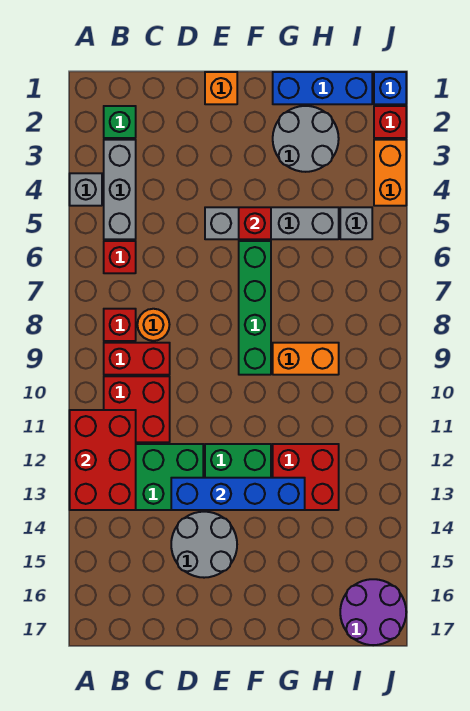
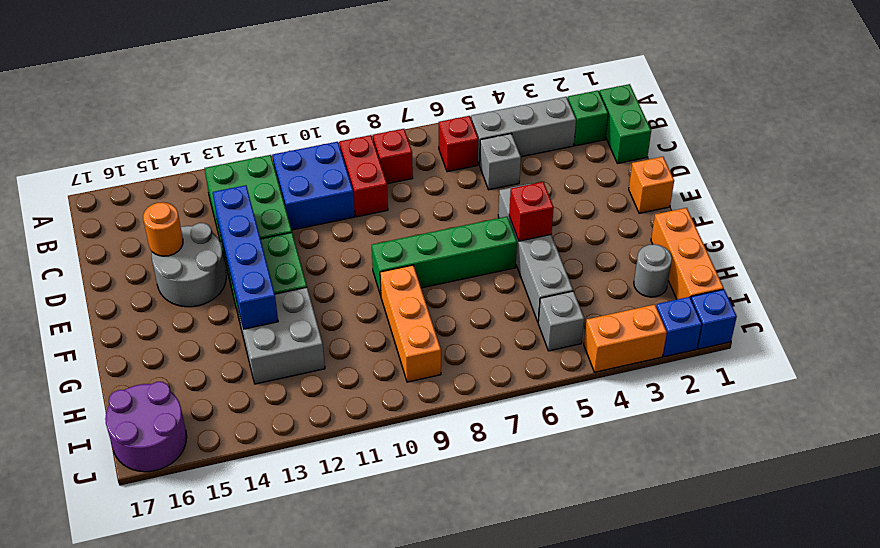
grey 1x1 brick [70,173,102,206] -> grey 1x1 brick moved to [480,134,521,190]
red 2x3 brick [70,410,136,510] -> none
none -> green 1x2 brick [600,84,651,164]
red 2x2 brick [104,376,170,442] -> blue 2x2 brick [272,142,355,230]
orange 1x1 round brick [137,309,170,341] -> orange 1x1 round brick moved to [143,202,183,256]
blue 1x3 brick [273,72,372,104] -> orange 1x3 brick [651,208,724,299]
grey 2x2 round brick [273,106,339,172] -> grey 1x1 round brick [634,244,672,297]
orange 1x2 brick [273,343,339,375] -> orange 1x3 brick [380,265,441,382]
red 2x2 brick [273,444,339,510] -> grey 2x2 brick [237,287,325,384]
red 1x1 brick [374,106,406,138] -> blue 1x1 brick [656,297,702,357]

